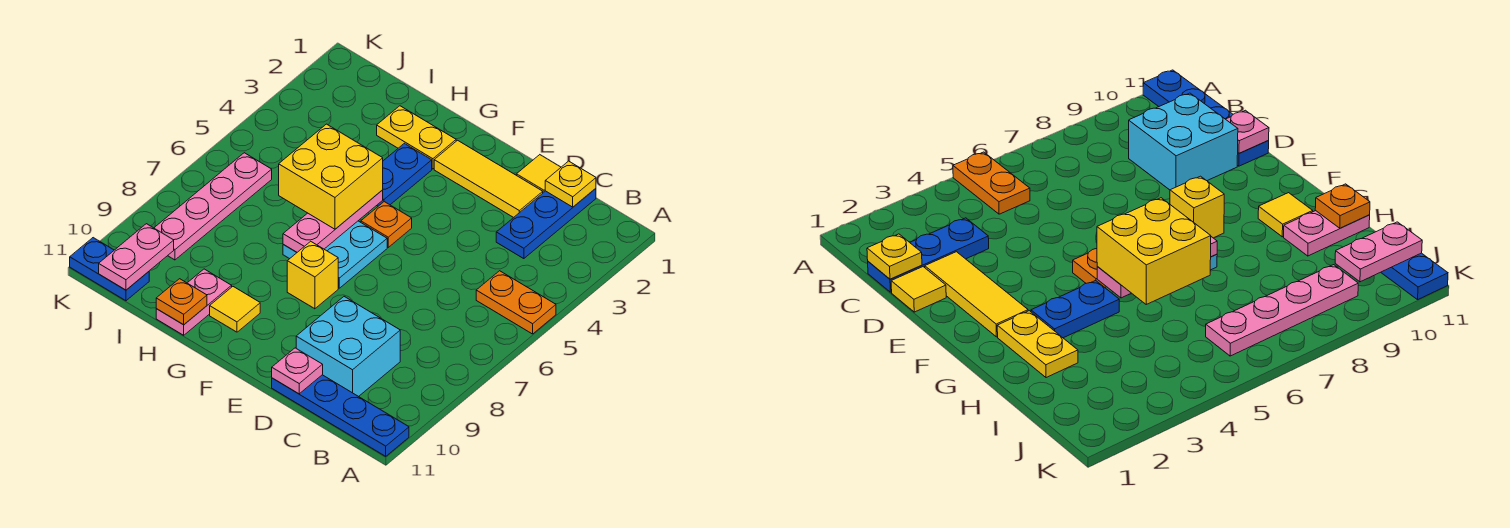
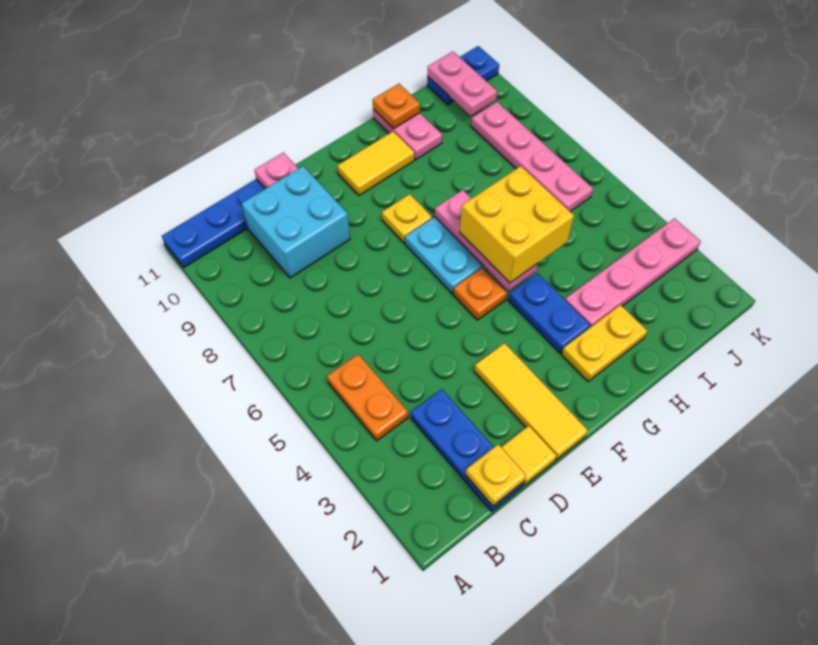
orange 1x2 plate [476,271,556,334] -> orange 1x2 plate turned to [327,354,408,441]
yellow 1x3 tile [434,140,543,218] -> yellow 1x3 tile turned to [474,343,588,460]
yellow 1x1 brick [287,241,338,309] -> yellow 1x1 plate [382,194,432,243]
yellow 1x1 tile [210,287,260,332] -> yellow 1x2 tile [337,131,414,195]
none -> pink 1x4 plate [565,218,701,327]

